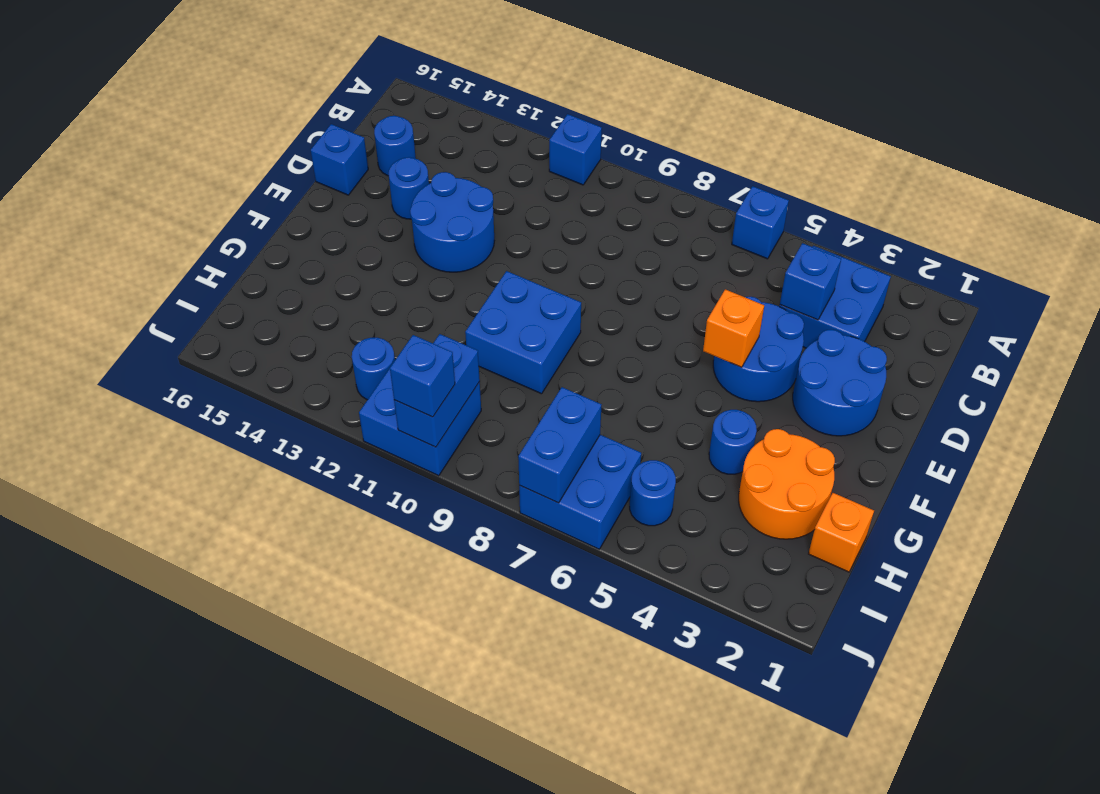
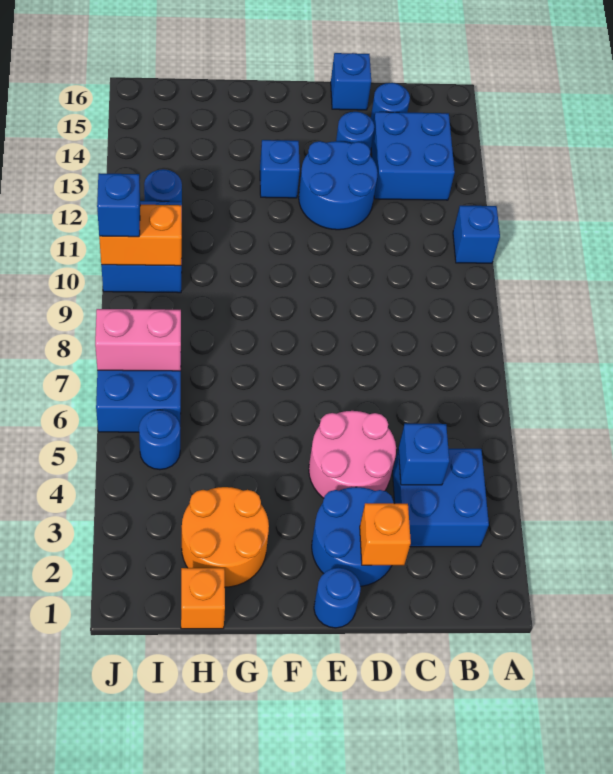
blue 1x1 brick [732,186,789,259] -> blue 1x1 brick moved to [260,140,300,198]
blue 2x2 round brick [713,297,804,402] -> pink 2x2 round brick [309,411,396,498]
orange 1x1 brick [703,289,764,367] -> orange 1x1 brick moved to [360,503,411,565]
blue 2x2 brick [465,271,581,394] -> blue 2x2 brick moved to [371,112,455,200]
blue 1x1 round brick [709,410,757,474] -> blue 1x1 round brick moved to [314,568,361,628]
blue 1x2 brick [518,387,601,503] -> pink 1x2 brick [95,309,181,371]
blue 1x2 brick [394,334,480,447] -> orange 1x2 brick [99,205,182,266]

